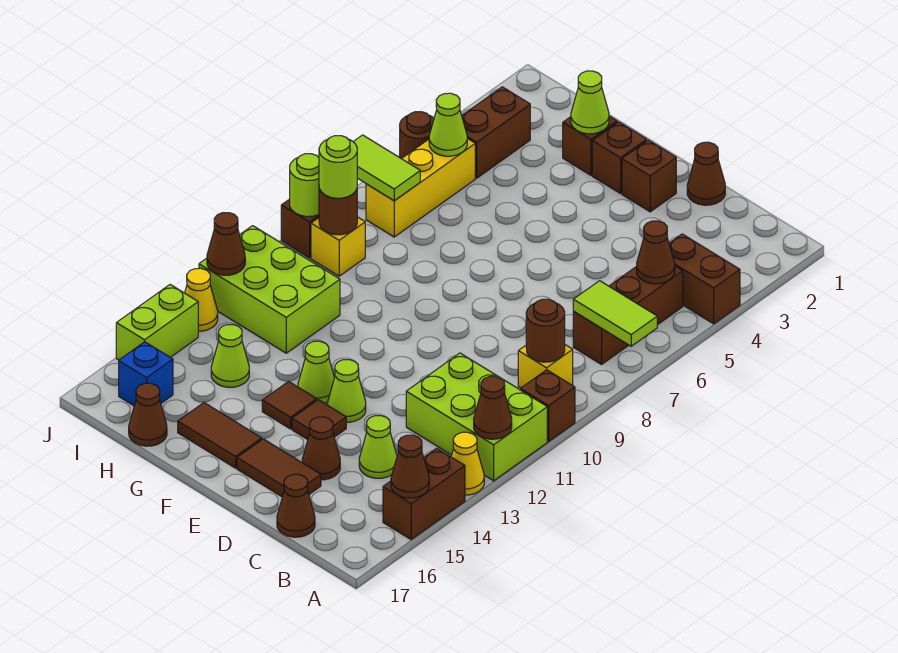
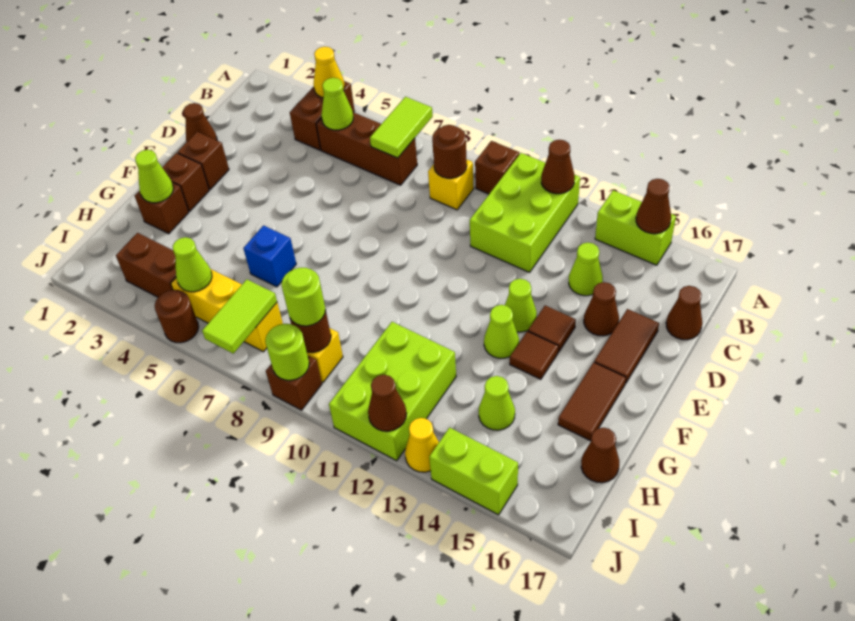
yellow 1x1 cone [451,432,484,495] -> yellow 1x1 cone moved to [314,47,345,98]
brown 1x2 brick [383,448,465,539] -> lime 1x2 brick [595,190,676,265]
brown 1x1 cone [637,221,675,284] -> lime 1x1 cone [321,78,353,130]
blue 1x1 brick [119,342,173,406] -> blue 1x1 brick moved to [243,226,296,287]

